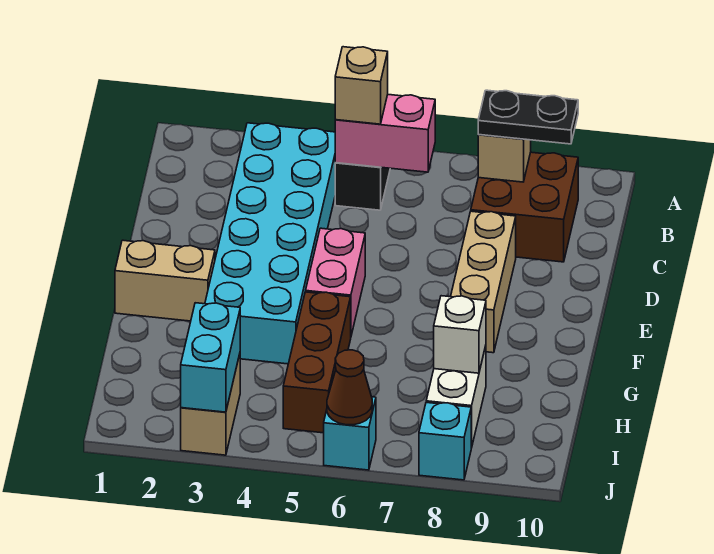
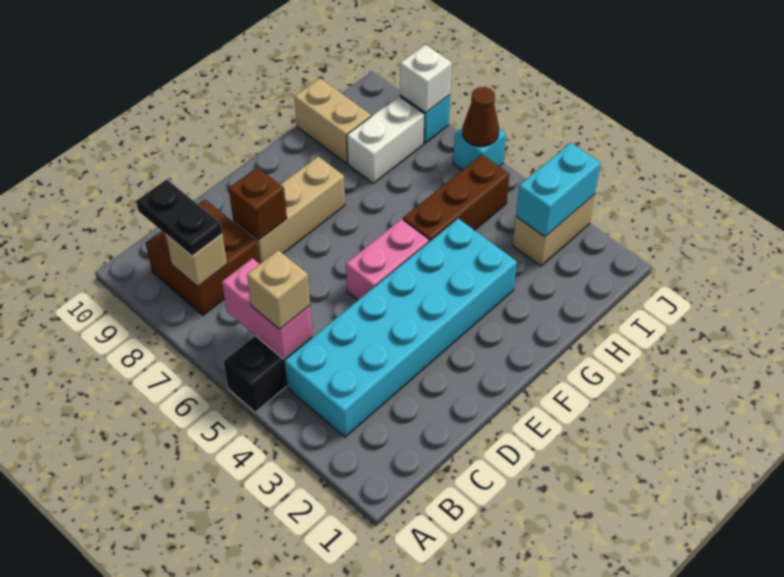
none -> brown 1x1 brick [229,167,287,240]
tan 1x2 brick [115,240,215,321] -> tan 1x2 brick moved to [294,78,371,164]
white 1x1 brick [434,296,486,373] -> white 1x1 brick moved to [400,45,452,113]

